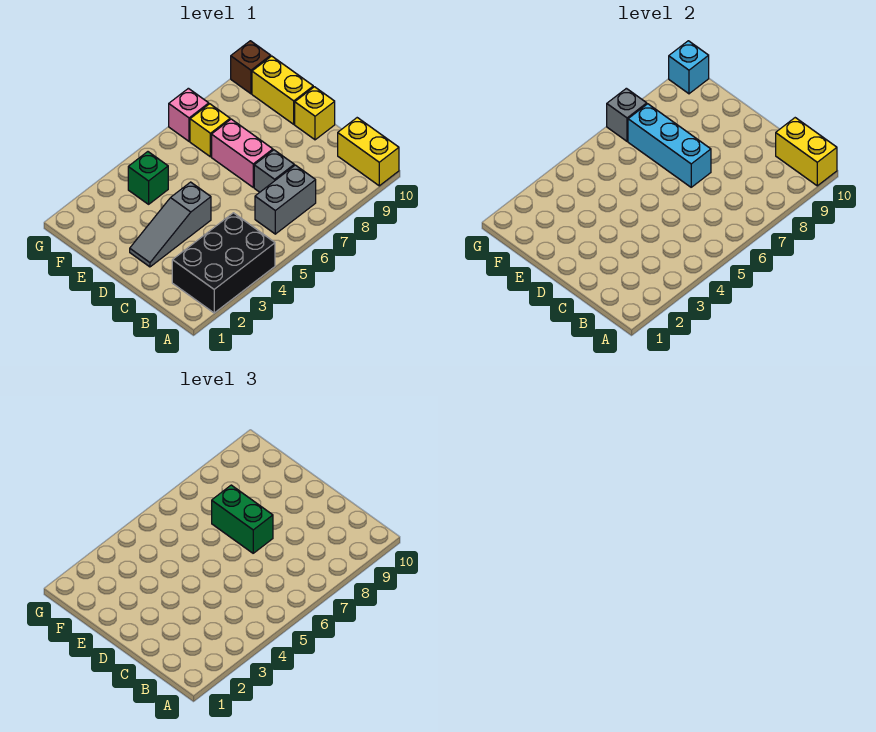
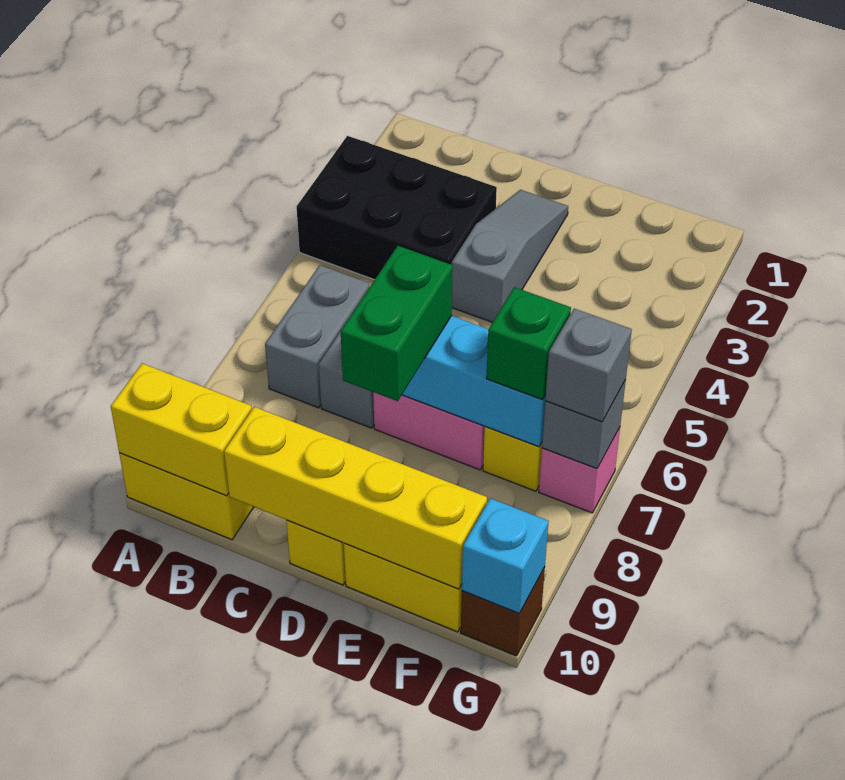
black 2x3 brick [172,213,275,313] -> black 2x3 brick turned to [297,136,497,280]
none -> yellow 1x4 brick [224,407,487,589]
green 1x2 brick [212,485,273,553] -> green 1x2 brick turned to [341,246,453,401]
green 1x1 brick [128,152,168,204] -> green 1x1 brick moved to [487,287,571,400]
none -> grey 1x1 brick [545,309,632,422]

